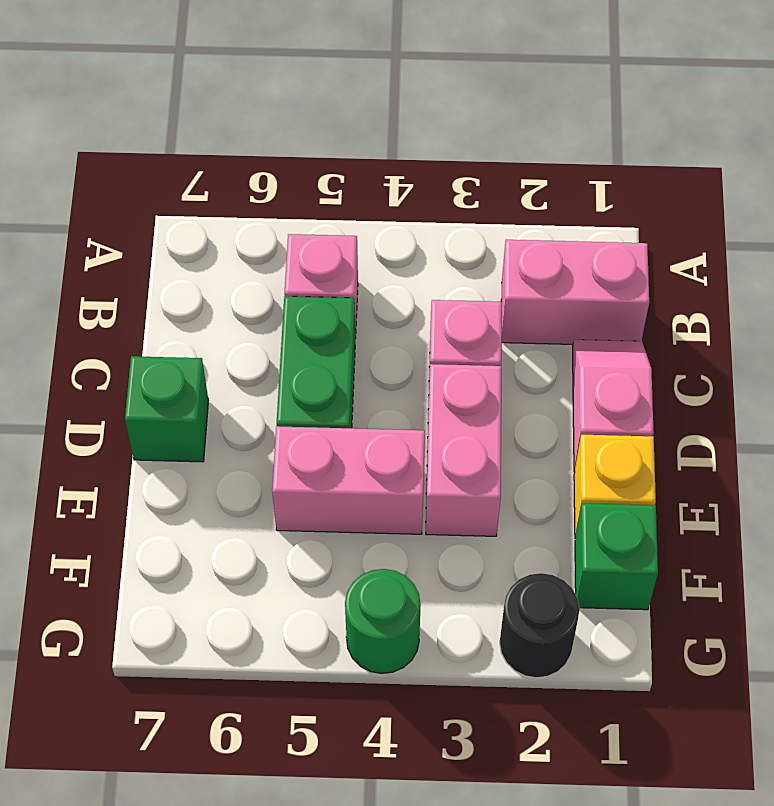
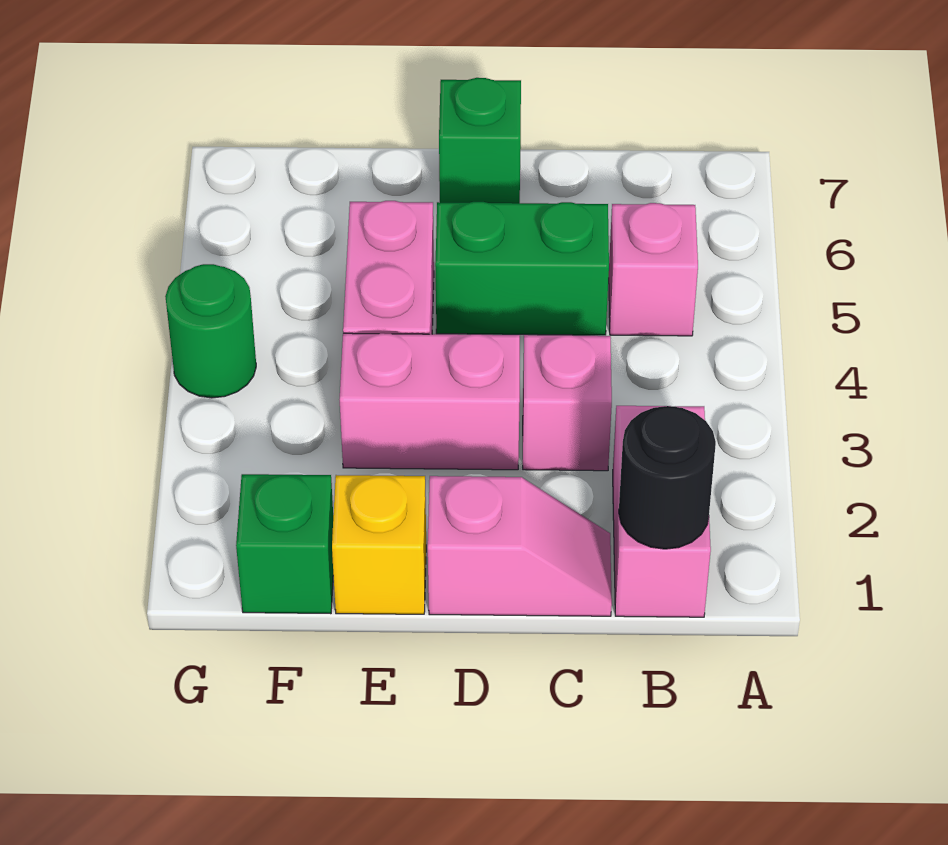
black 1x1 round brick [500,573,580,678] -> black 1x1 round brick moved to [619,406,716,549]

